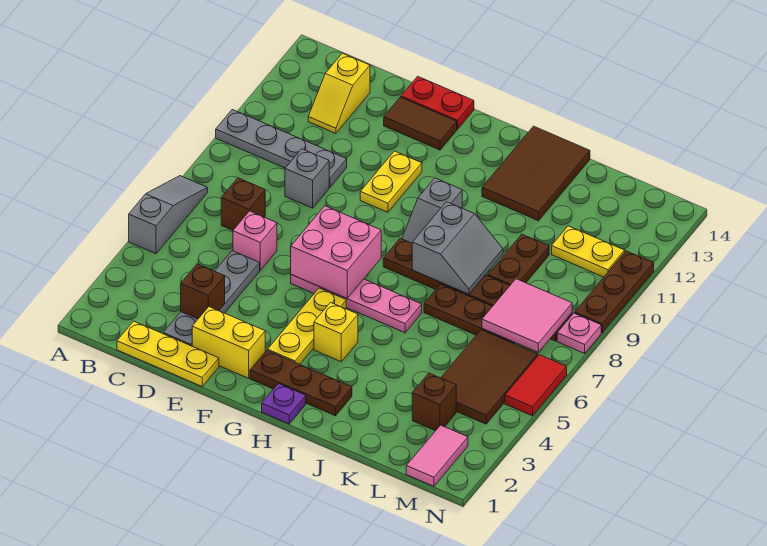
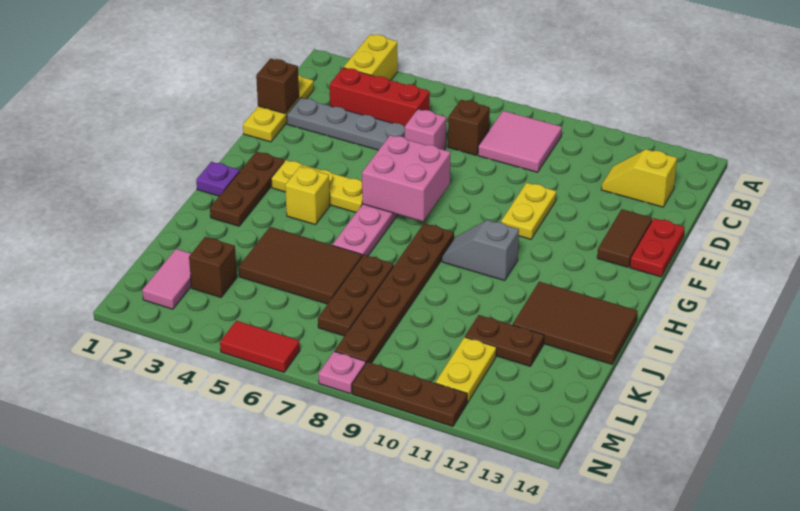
grey 1x3 slope [129,176,208,254] -> none
grey 1x4 plate [216,110,347,187] -> none
none -> red 1x3 brick [330,68,430,127]
brown 1x1 brick [181,264,225,319] -> brown 1x1 brick moved to [256,59,299,114]
grey 1x1 brick [285,149,329,208] -> none
yellow 1x2 brick [192,307,265,378] -> yellow 1x2 brick moved to [344,34,398,80]
yellow 1x2 plate [360,151,422,212] -> yellow 1x2 plate turned to [501,183,556,239]
grey 2x2 slope [412,202,503,294] -> none
brown 1x2 plate [488,234,549,285] -> brown 1x2 plate moved to [465,315,544,366]
brown 2x3 tile [441,330,538,424] -> brown 2x3 tile moved to [239,227,362,304]
pink 2x2 tile [482,279,572,352] -> pink 2x2 tile moved to [478,111,562,172]
pink 1x2 tile [406,425,468,486] -> pink 1x2 tile turned to [142,249,191,309]

